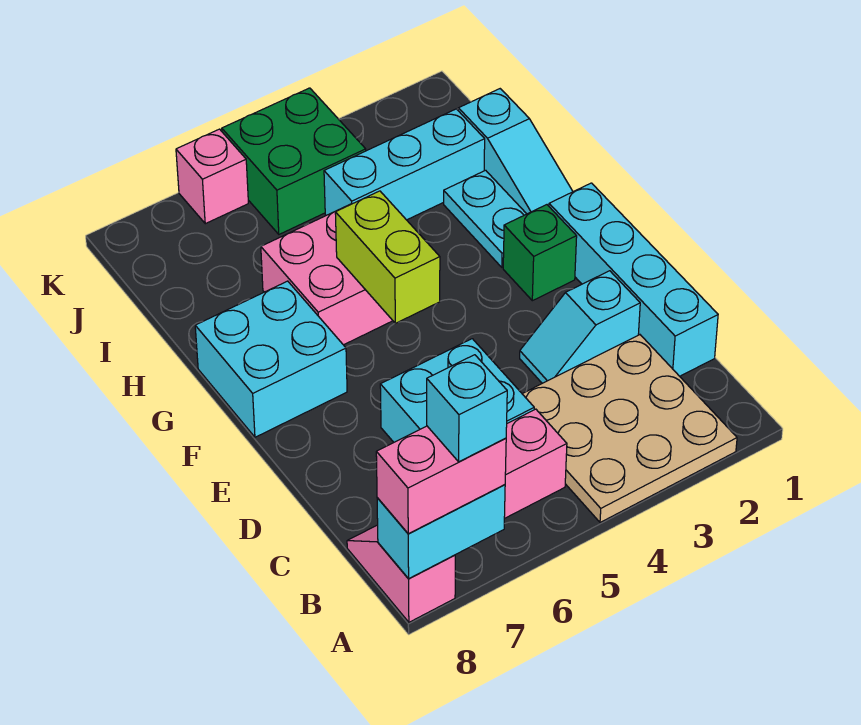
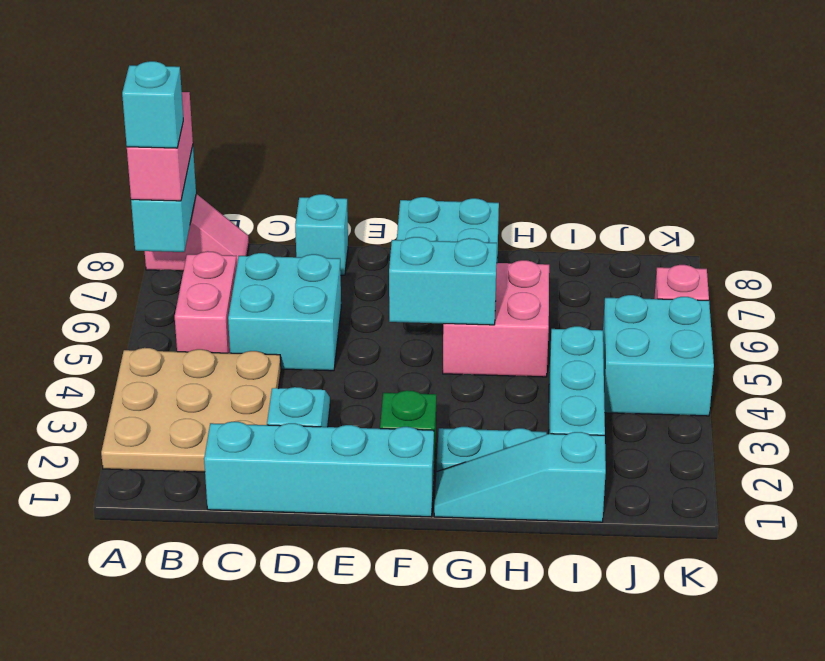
none -> cyan 1x1 brick [295,194,348,275]
lime 1x2 brick [335,191,440,323] -> cyan 1x2 brick [389,237,497,325]
green 2x2 brick [222,88,366,234] -> cyan 2x2 brick [603,295,714,416]

